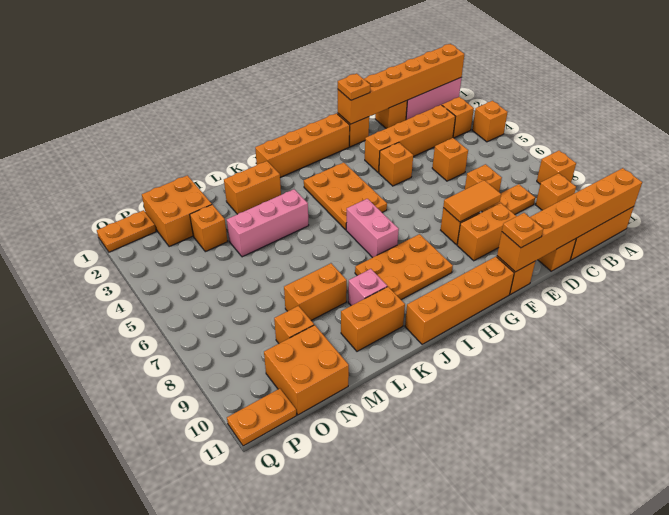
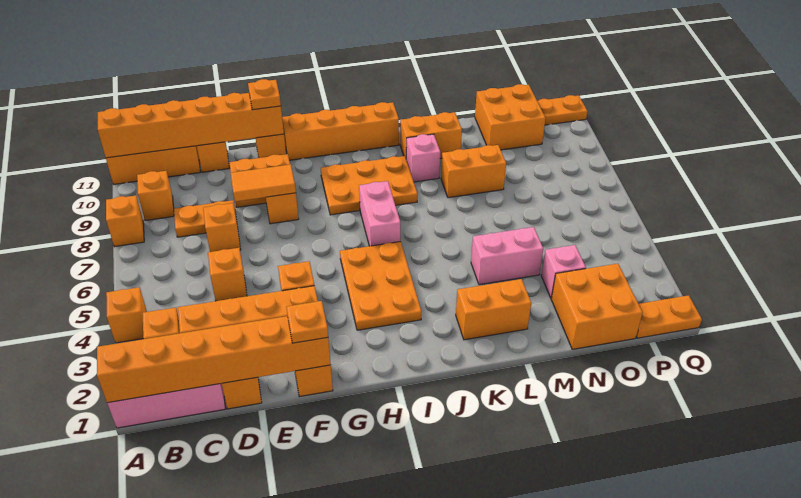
orange 1x4 brick [255,113,350,177] -> none
pink 1x3 brick [227,189,309,257] -> pink 1x2 brick [471,227,543,285]
orange 1x1 brick [190,205,228,252] -> pink 1x1 brick [541,245,586,298]
orange 1x1 brick [274,306,314,343] -> none

